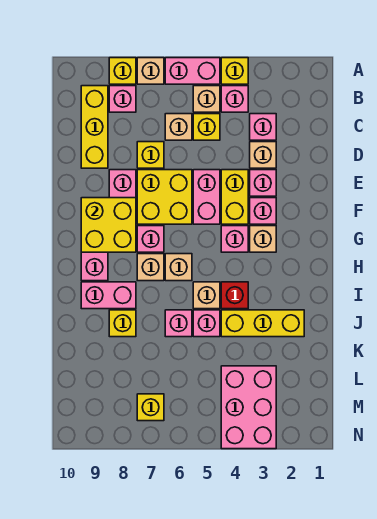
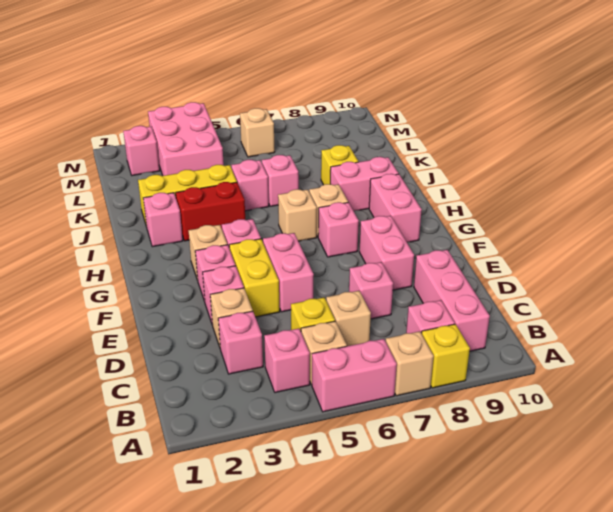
yellow 1x1 brick [221,58,248,84] -> none
yellow 1x3 brick [81,86,108,168] -> pink 1x3 brick [414,250,490,351]
yellow 1x1 brick [137,142,164,168] -> pink 1x1 brick [349,262,393,319]
yellow 2x2 brick [137,170,192,224] -> none
yellow 2x2 brick [81,198,136,252] -> none
none -> pink 1x1 brick [143,193,183,247]
red 1x1 brick [221,282,248,309] -> red 1x2 brick [176,182,245,241]
tan 1x1 brick [193,282,220,309] -> tan 1x1 brick moved to [240,108,275,157]
none -> pink 1x1 brick [123,126,160,176]
yellow 1x1 brick [137,394,164,421] -> none

